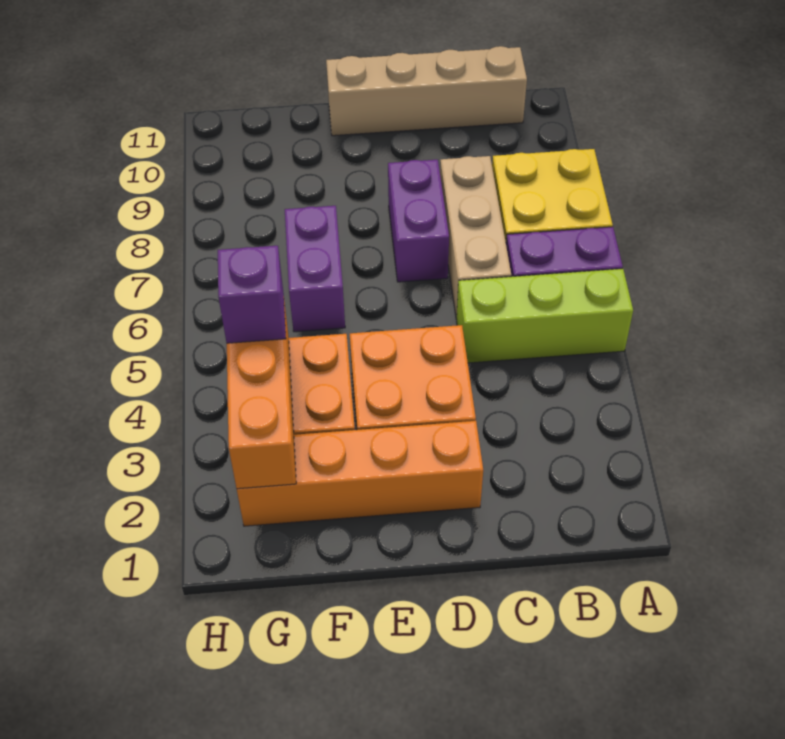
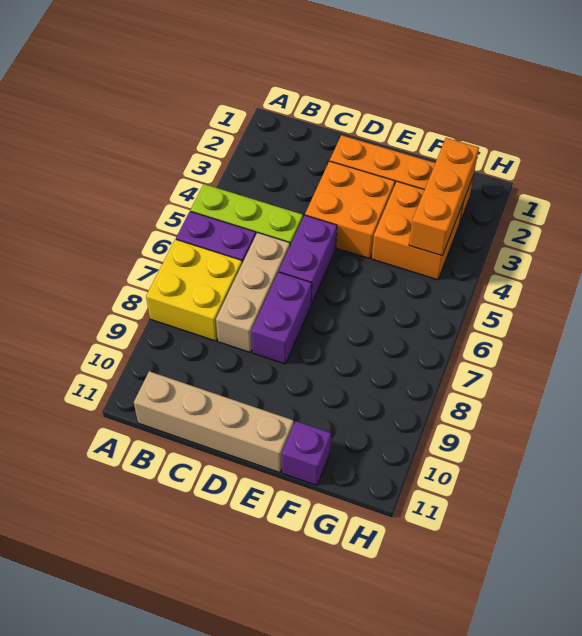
purple 1x2 brick [285,206,345,332] -> purple 1x2 brick moved to [279,215,337,305]
purple 1x1 brick [218,246,286,343] -> purple 1x1 brick moved to [282,421,331,485]

